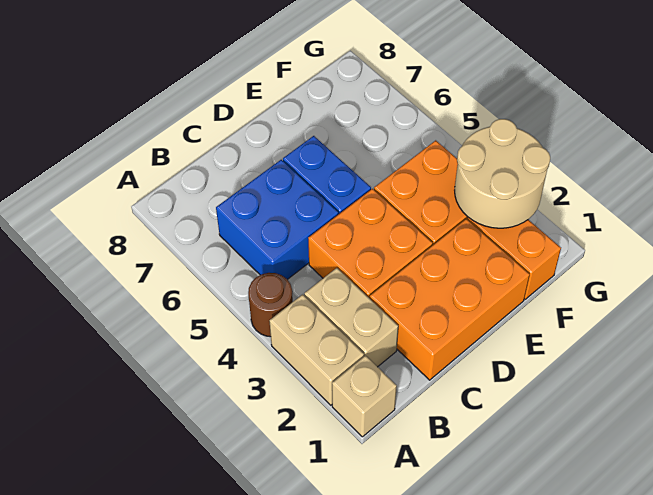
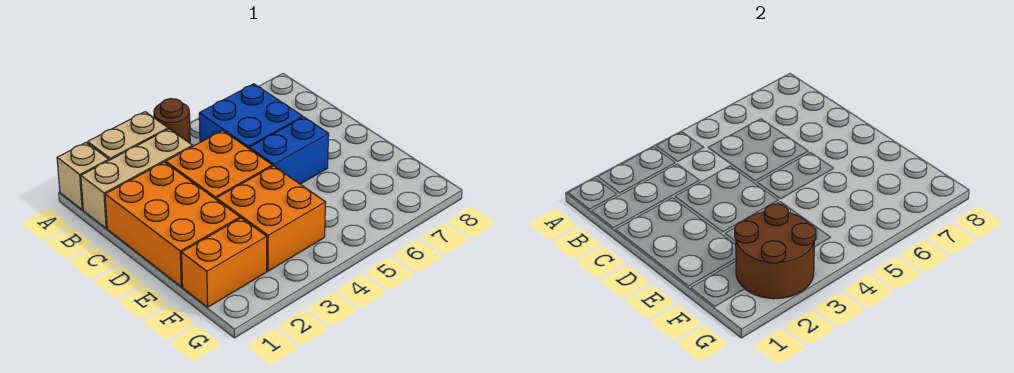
tan 1x2 brick [304,268,398,367] -> tan 1x3 brick [81,129,193,228]
tan 2x2 round brick [455,119,550,228] -> brown 2x2 round brick [735,204,816,299]

